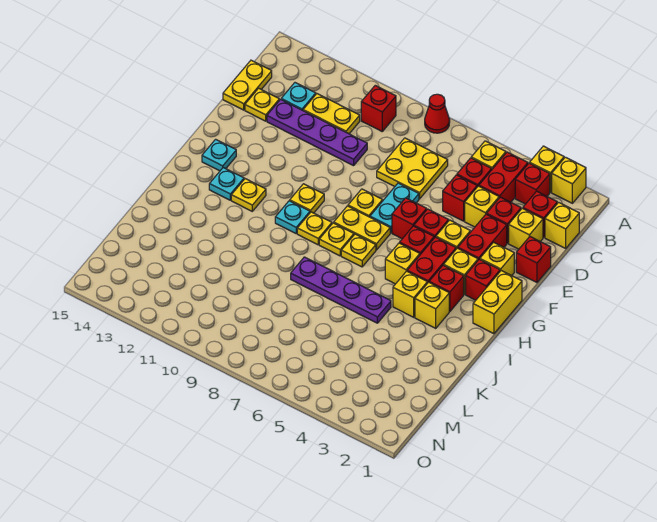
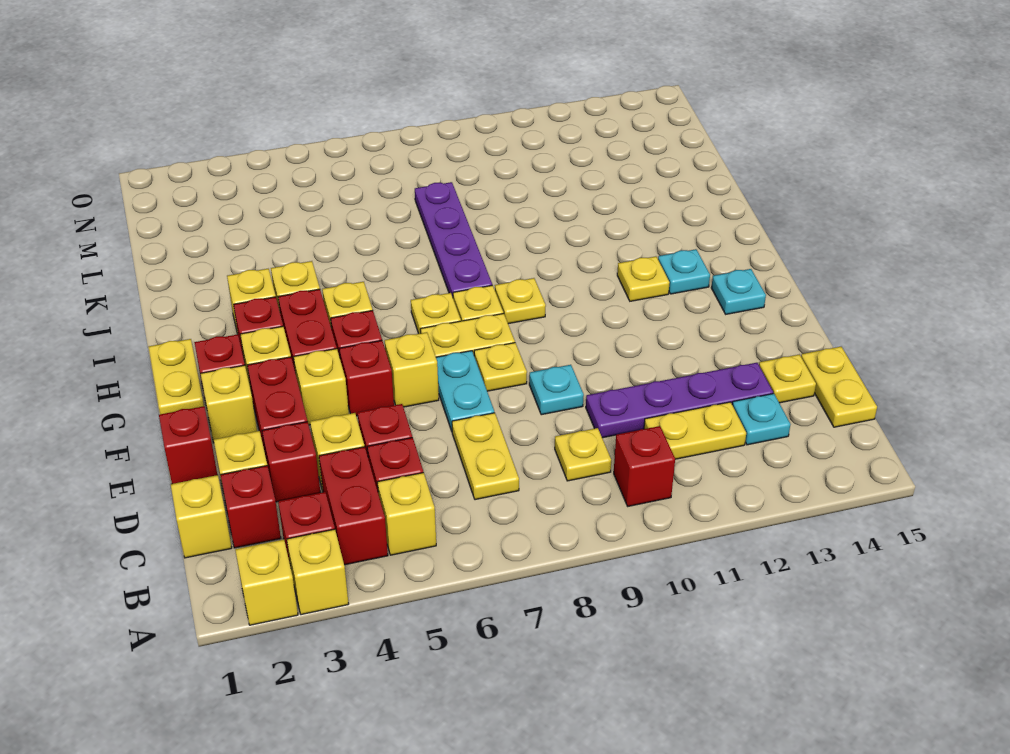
red 1x1 cone [425,94,450,133] -> none
yellow 2x2 plate [377,138,448,199] -> yellow 1x2 plate [452,413,519,500]
red 1x1 brick [392,198,427,239] -> yellow 1x1 brick [385,332,439,407]
yellow 1x2 brick [473,271,522,334] -> yellow 1x2 plate [149,339,204,414]
yellow 1x1 plate [290,184,324,213] -> yellow 1x1 plate moved to [555,428,611,481]
cyan 1x1 plate [275,201,310,233] -> cyan 1x1 plate moved to [529,365,584,415]
purple 1x4 plate [291,257,391,323] -> purple 1x4 plate turned to [415,182,492,297]

